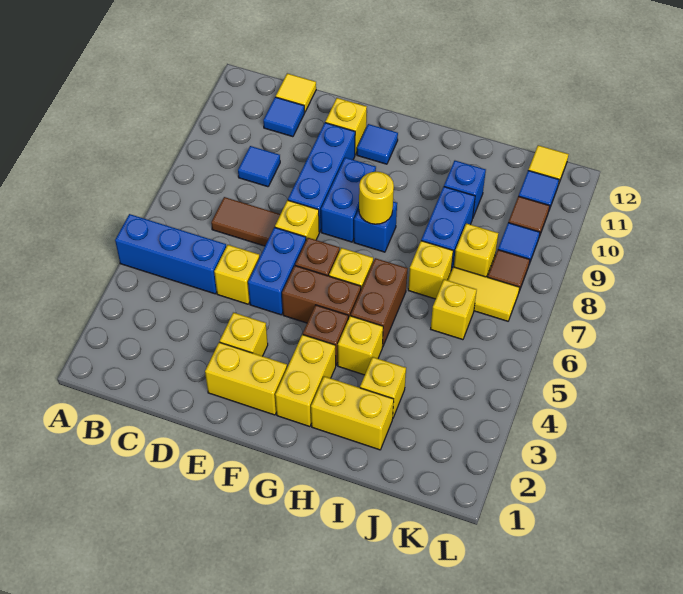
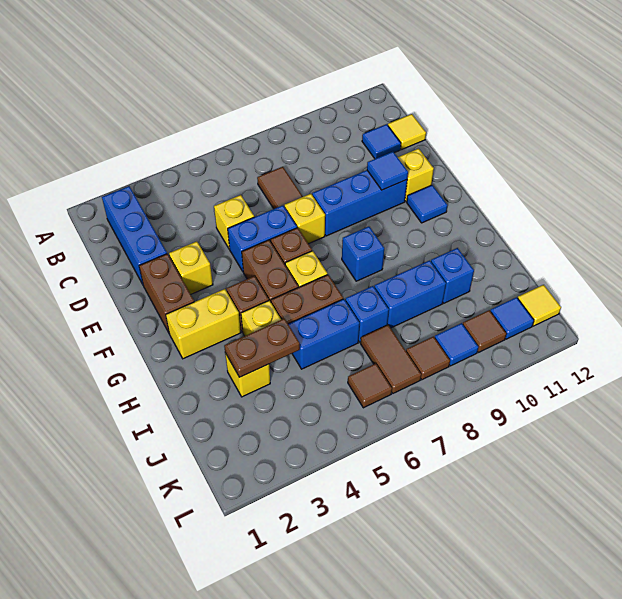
blue 1x3 brick [115,214,226,294] -> blue 1x3 brick moved to [102,186,167,284]
blue 1x1 tile [238,146,280,187] -> blue 1x1 tile moved to [367,152,408,190]
yellow 1x2 brick [205,342,287,415] -> brown 1x2 brick [139,254,194,333]
blue 1x2 brick [321,157,376,242] -> blue 1x2 brick moved to [288,299,360,369]
yellow 1x1 round brick [359,172,394,224] -> none
yellow 1x2 brick [311,376,394,450] -> none
none -> brown 1x2 plate [224,318,300,377]
yellow 1x1 brick [408,241,453,299] -> blue 1x1 brick [345,286,389,342]
yellow 1x1 brick [431,279,477,340] -> none
yellow 1x2 tile [448,267,520,321] -> brown 1x2 tile [360,325,421,393]
yellow 1x1 brick [454,223,498,277] -> none
none -> brown 1x1 tile [348,364,392,408]

